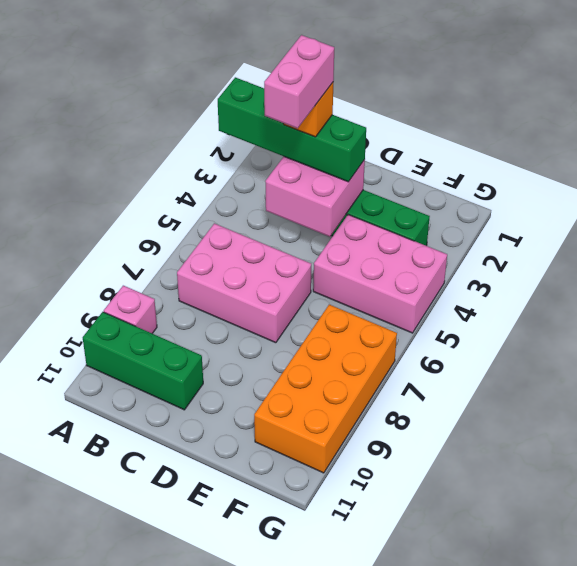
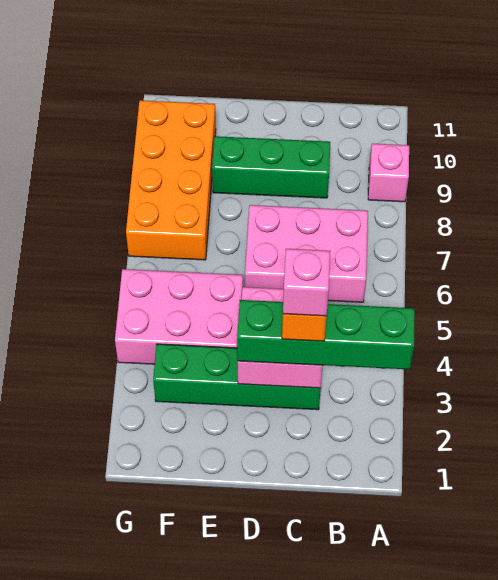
green 1x3 brick [83,312,203,410] -> green 1x3 brick moved to [212,136,330,198]
pink 1x2 brick [264,35,334,128] -> pink 1x1 brick [283,249,330,316]

